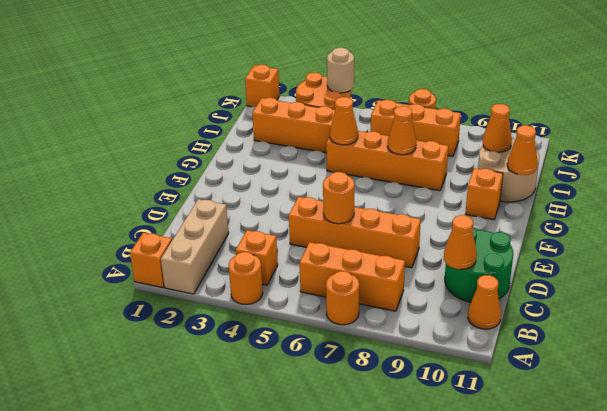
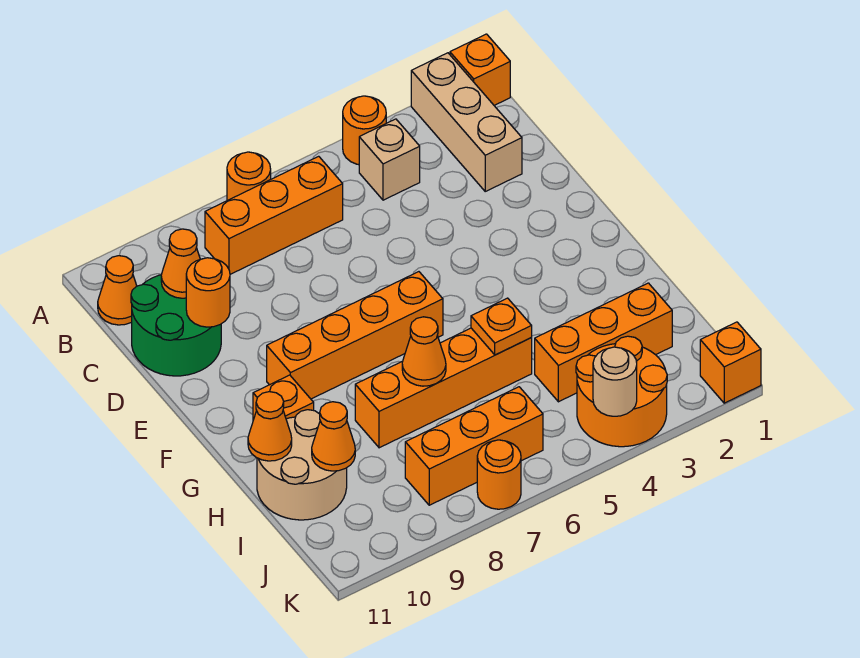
orange 1x1 brick [236,230,278,285] -> tan 1x1 brick [359,119,420,200]
orange 1x4 brick [289,197,421,268] -> orange 1x4 brick moved to [267,272,443,399]
orange 1x1 round brick [323,172,354,224] -> orange 1x1 round brick moved to [186,258,230,327]
orange 1x1 cone [330,97,358,145] -> orange 1x1 plate [471,298,532,355]

